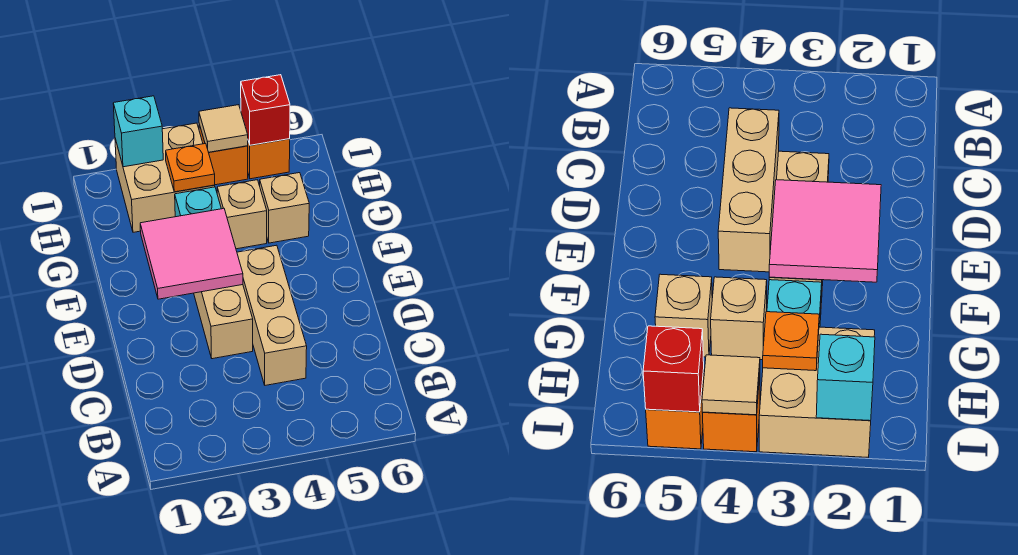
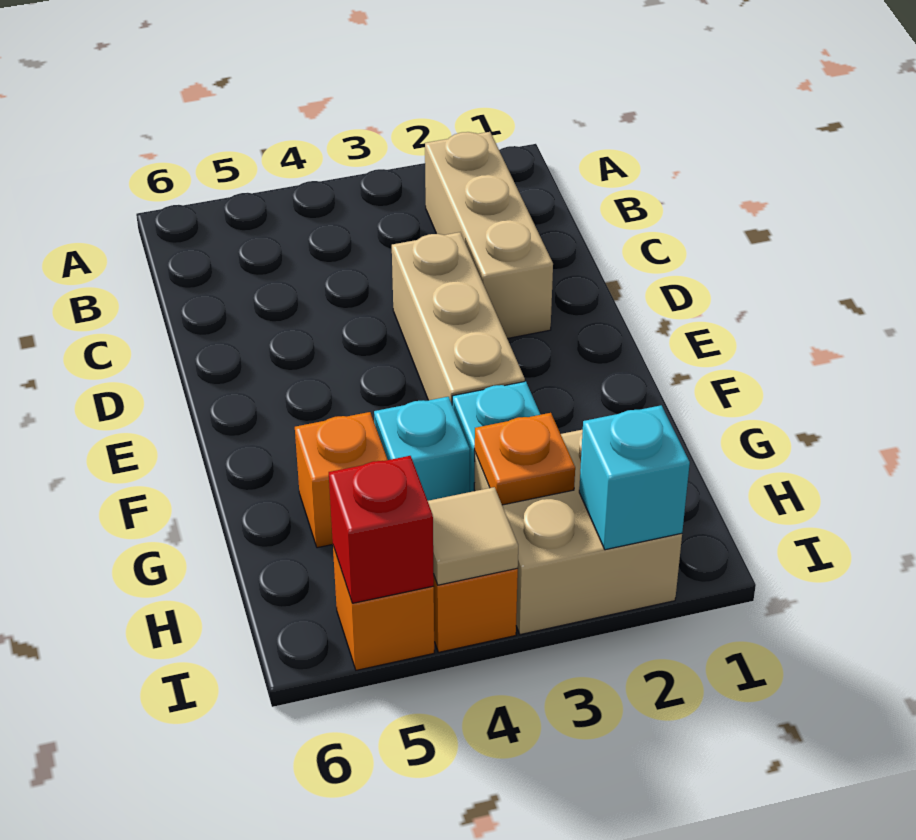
tan 1x3 brick [237,245,307,385] -> tan 1x3 brick moved to [425,132,553,338]
pink 2x2 tile [140,208,243,299] -> none
tan 1x1 brick [217,180,267,249] -> cyan 1x1 brick [374,397,470,501]
tan 1x1 brick [260,173,309,243] -> orange 1x1 brick [295,412,388,548]

